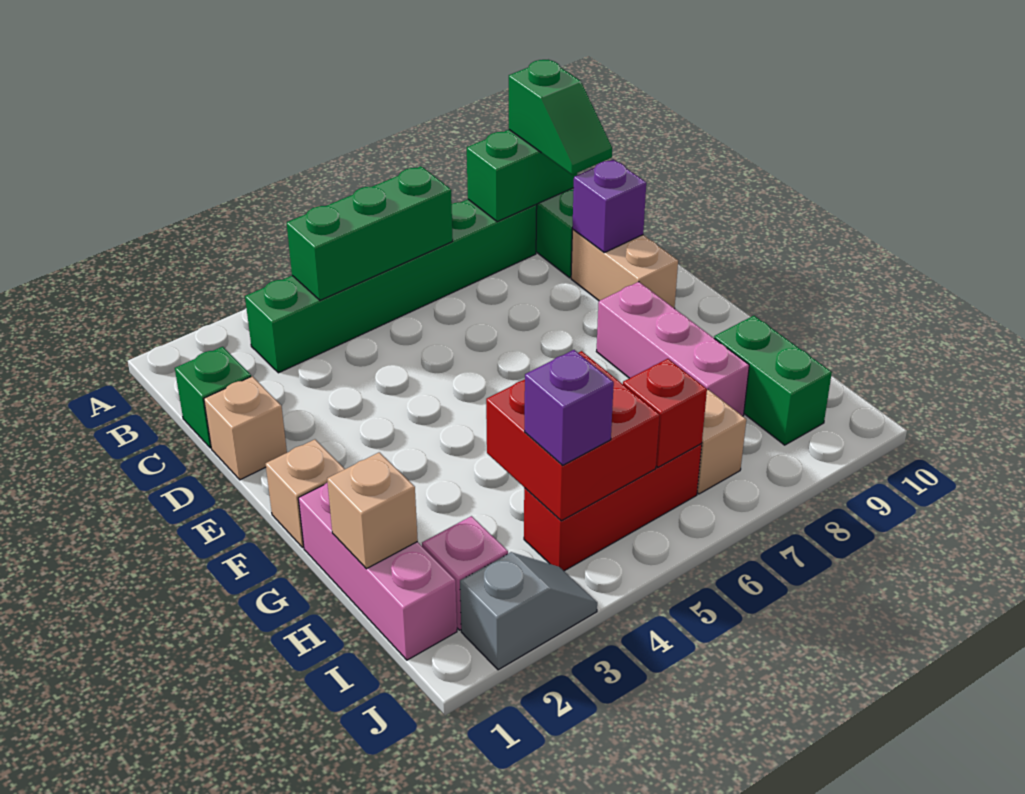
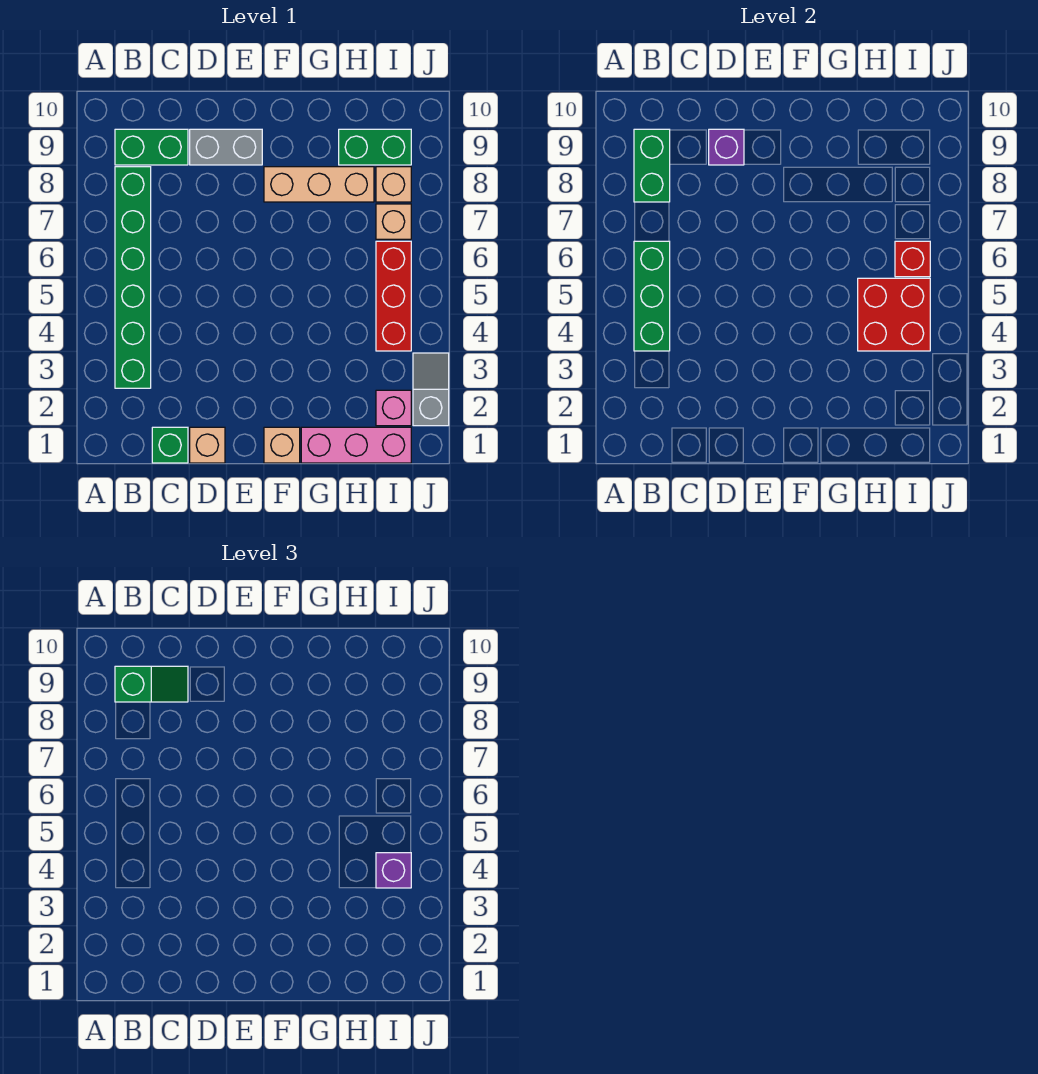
tan 1x2 brick [571,230,678,308] -> grey 1x2 brick [190,129,262,165]
pink 1x3 brick [597,282,749,416] -> tan 1x3 brick [264,167,374,202]
tan 1x1 brick [327,452,418,569] -> tan 1x1 brick moved to [376,167,411,202]

